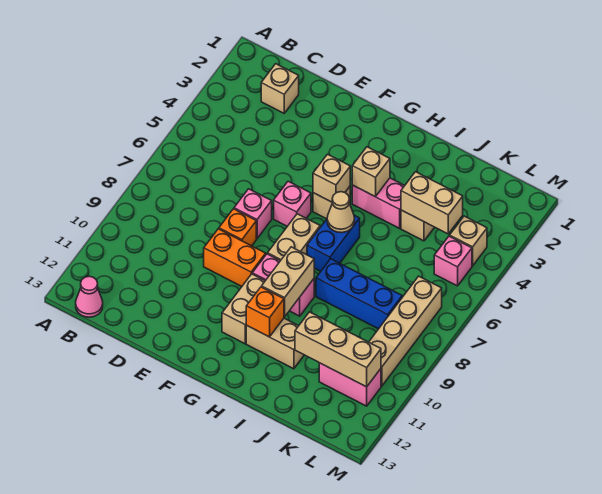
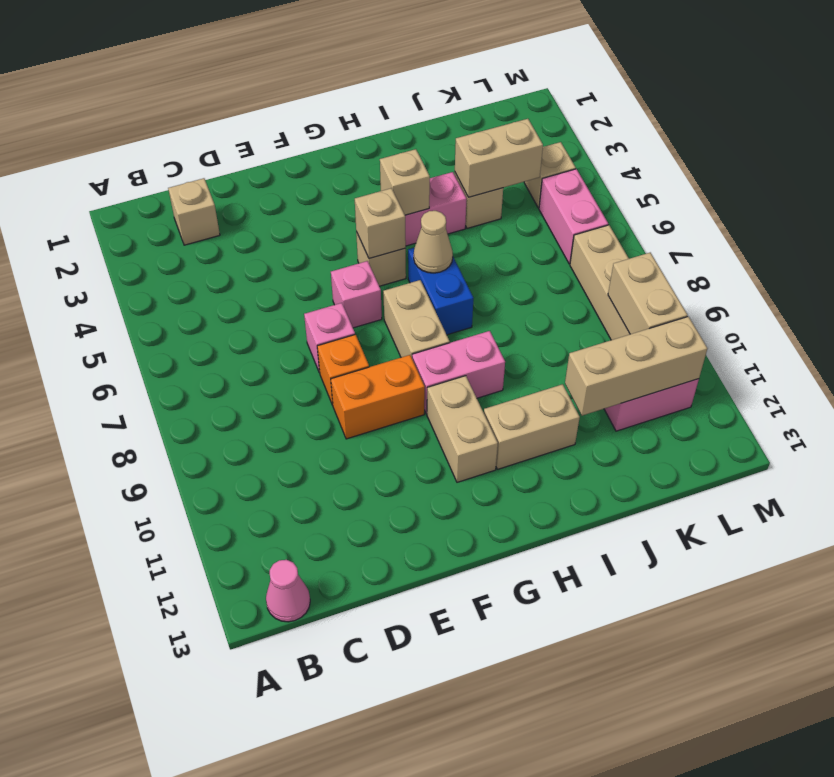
tan 1x2 brick [262,247,314,317] -> tan 1x2 brick moved to [608,253,687,334]
orange 1x1 brick [246,287,284,337] -> none
blue 1x3 brick [316,259,402,329] -> none
pink 1x1 brick [434,236,472,286] -> pink 1x2 brick [539,169,608,264]

